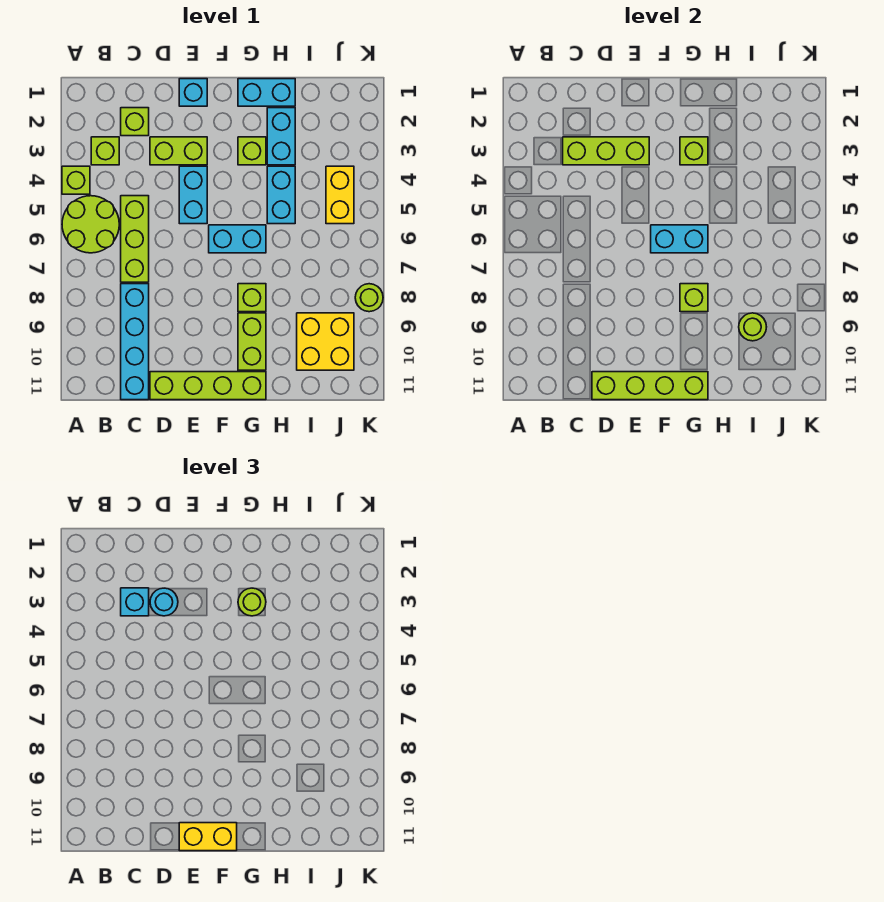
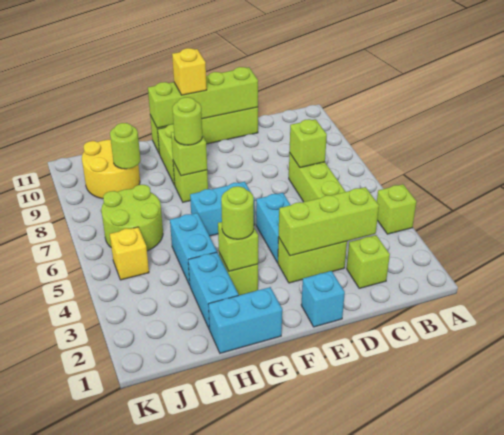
lime 2x2 round brick [62,196,119,253] -> lime 2x2 round brick moved to [101,185,163,251]
lime 1x1 brick [91,137,119,165] -> lime 1x1 brick moved to [289,119,327,168]
cyan 1x1 brick [121,588,149,616] -> none
cyan 1x4 brick [121,284,149,400] -> none
cyan 1x1 round brick [150,588,178,616] -> none
yellow 1x2 brick [179,823,237,851] -> yellow 1x1 brick [172,48,207,95]
cyan 1x2 brick [651,225,708,253] -> none
yellow 2x2 brick [297,313,354,370] -> yellow 2x2 round brick [82,140,140,199]
yellow 1x2 brick [326,166,354,224] -> yellow 1x1 brick [110,227,149,280]
lime 1x1 round brick [355,284,383,312] -> lime 1x1 round brick moved to [172,97,202,145]

